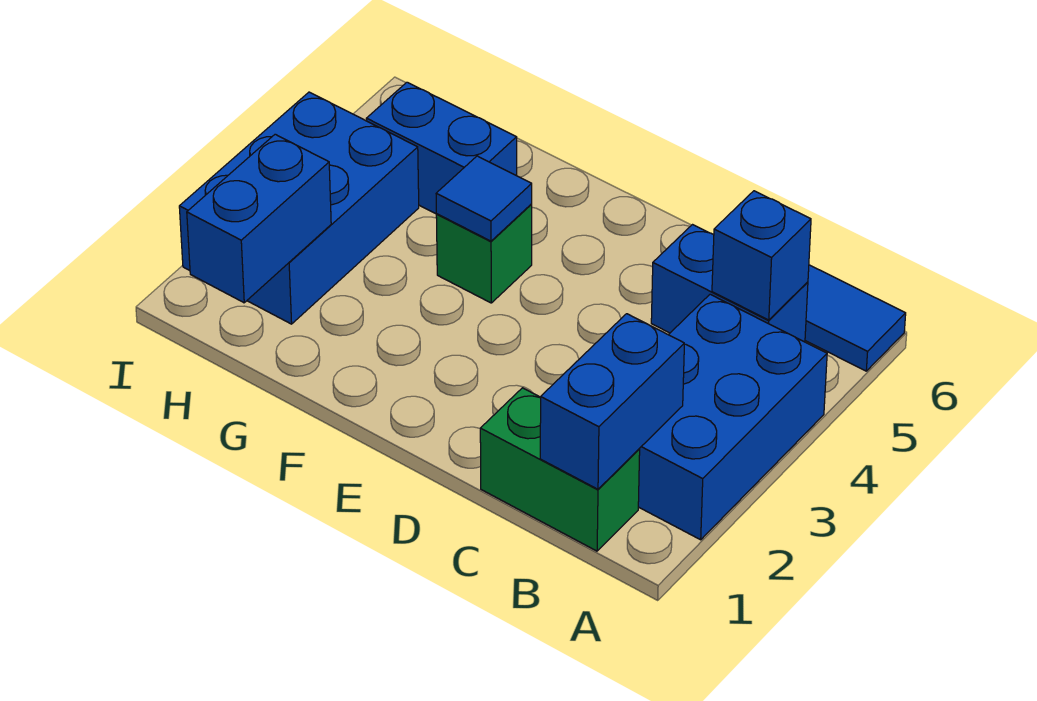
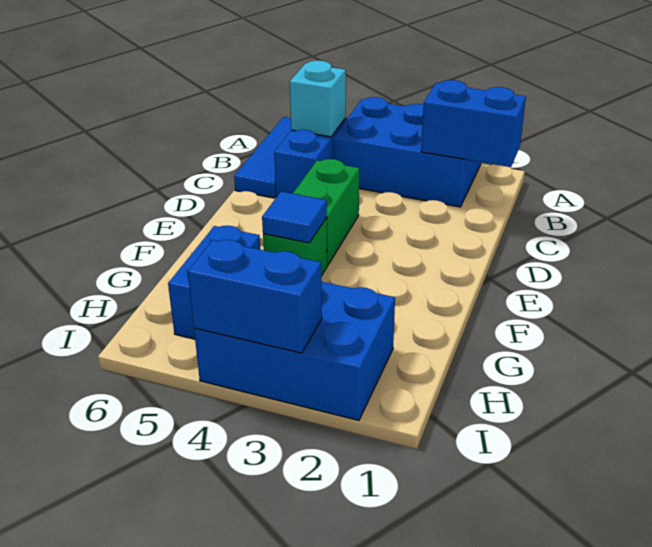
green 1x2 brick [480,388,640,551] -> green 1x2 brick moved to [293,159,359,265]
blue 1x1 brick [712,191,811,320] -> cyan 1x1 brick [290,60,346,137]
blue 1x2 brick [187,134,331,303] -> blue 1x2 brick moved to [188,240,322,353]

